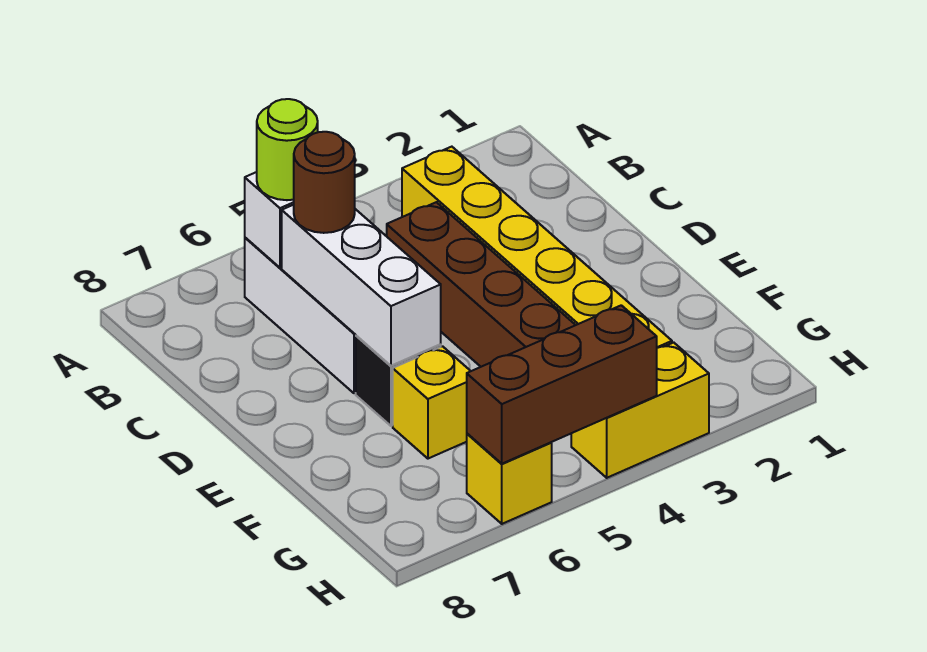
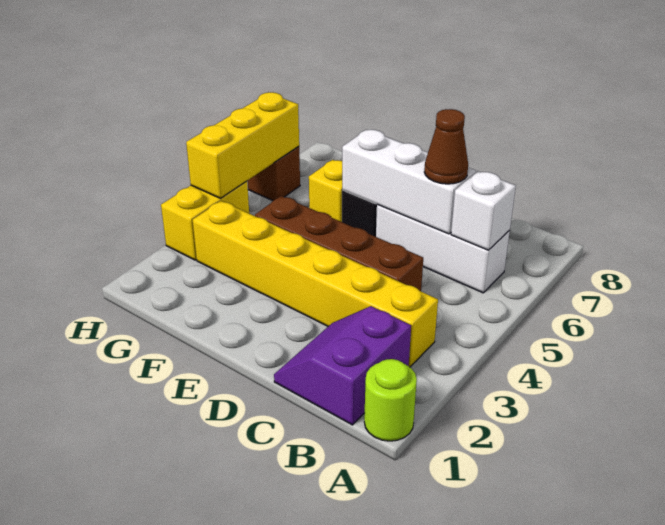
none -> purple 2x2 slope [274,306,411,425]
lime 1x1 round brick [257,99,318,200] -> lime 1x1 round brick moved to [364,359,417,441]
brown 1x1 round brick [294,132,355,233] -> brown 1x1 cone [424,109,468,184]
brown 1x3 brick [467,305,657,464] -> yellow 1x3 brick [186,92,299,198]
yellow 1x1 brick [467,434,552,524] -> brown 1x1 brick [248,146,300,201]

